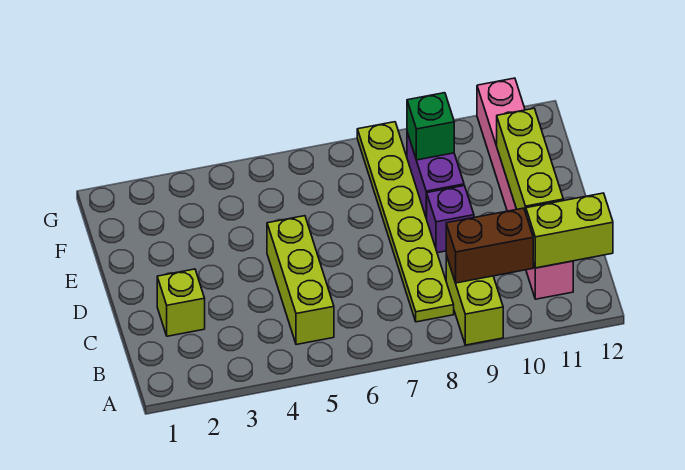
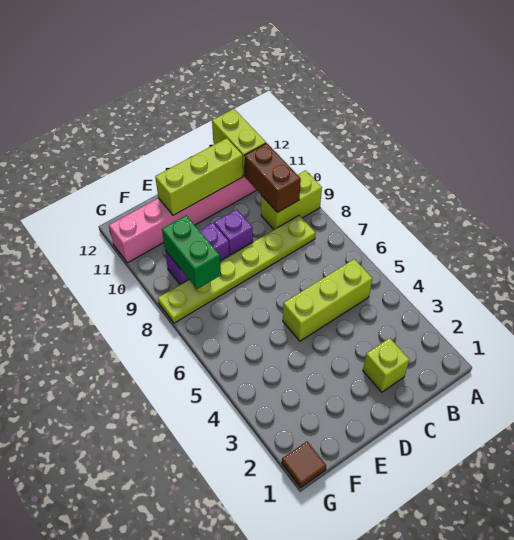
green 1x1 brick [407,93,454,160] -> green 1x2 brick [162,215,221,289]
none -> brown 1x1 tile [282,442,326,487]

